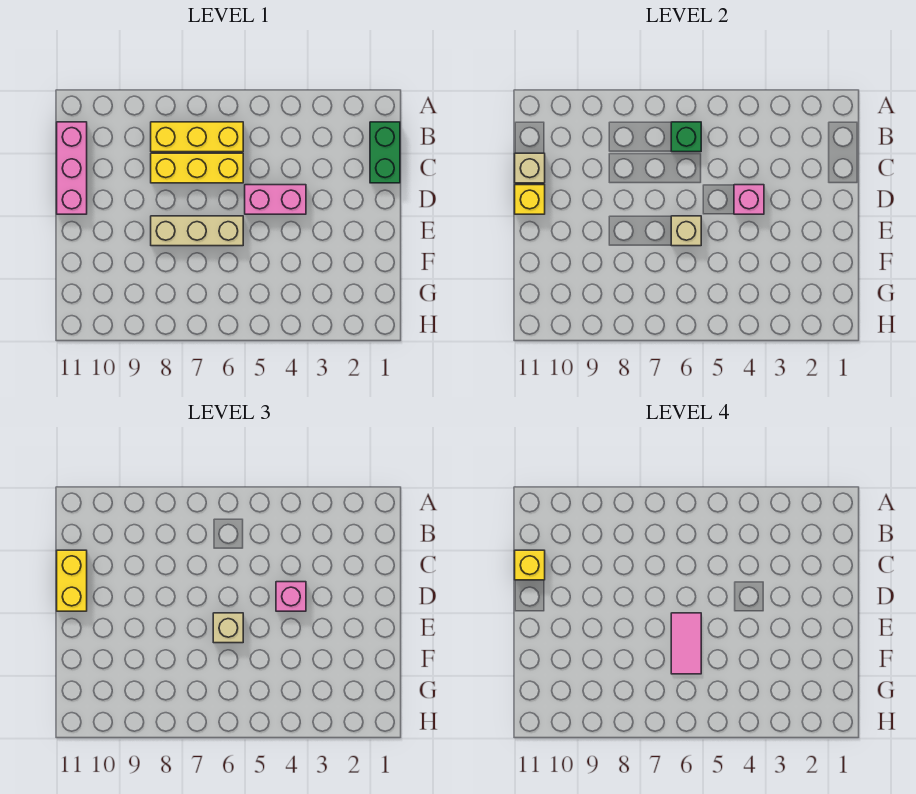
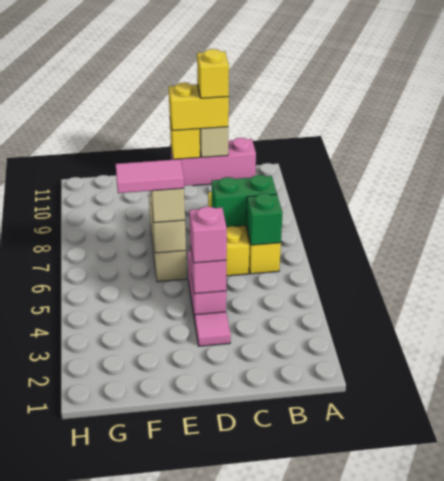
green 1x2 brick [370,122,400,183] -> green 1x2 brick moved to [212,175,277,227]
none -> pink 1x1 tile [195,312,231,346]

